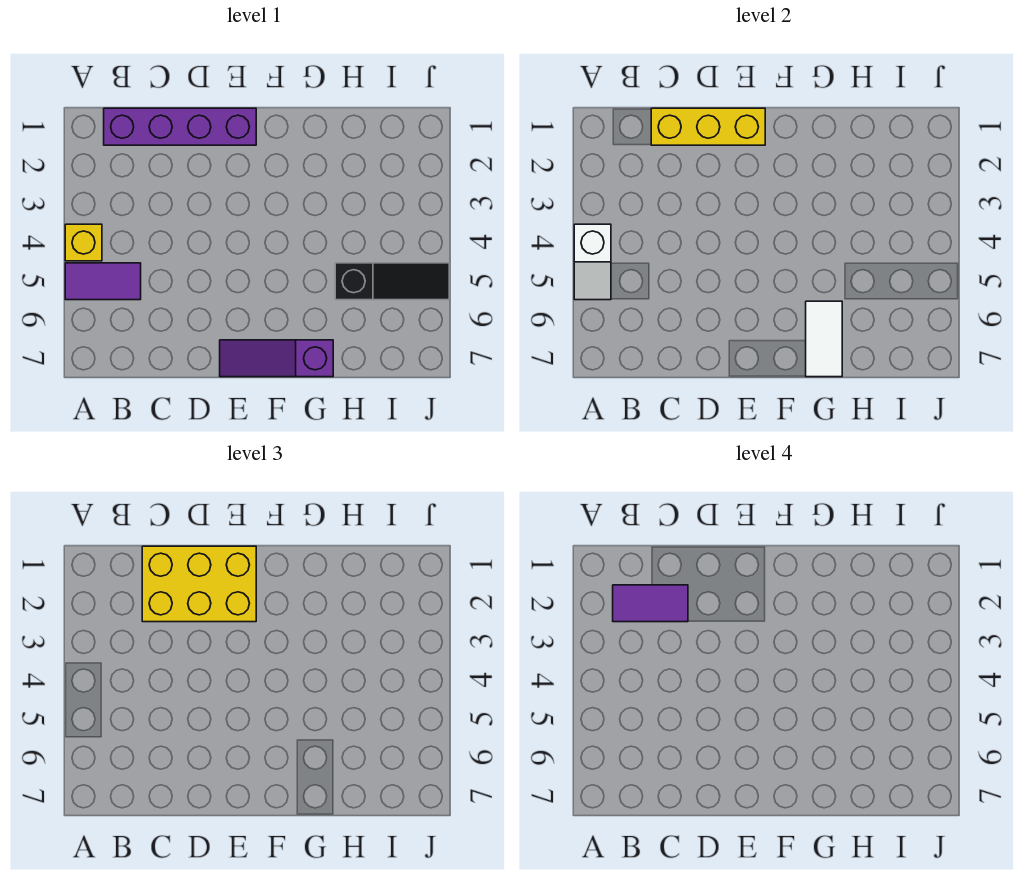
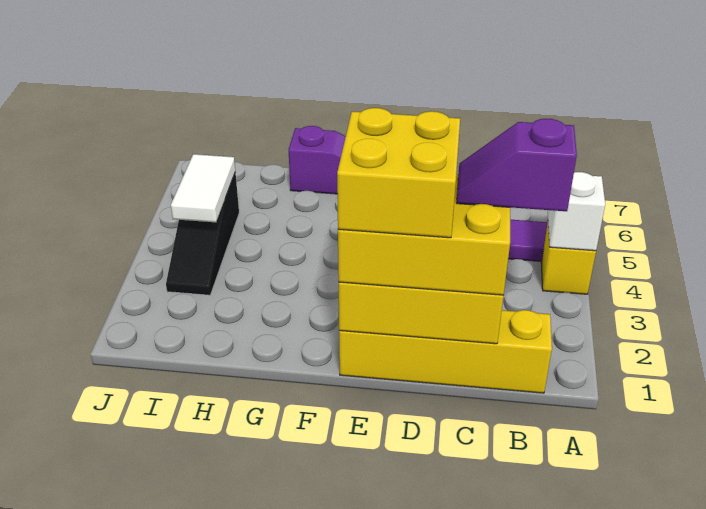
purple 1x4 brick [104,108,256,145] -> yellow 1x4 brick [339,310,552,393]
purple 1x2 tile [613,585,688,622] -> purple 1x2 slope [457,119,577,211]
none -> yellow 2x2 brick [337,108,460,238]
white 1x2 tile [806,301,842,377] -> white 1x2 tile moved to [171,154,235,222]
black 1x3 slope [335,263,449,300] -> black 1x3 slope turned to [166,172,239,295]

